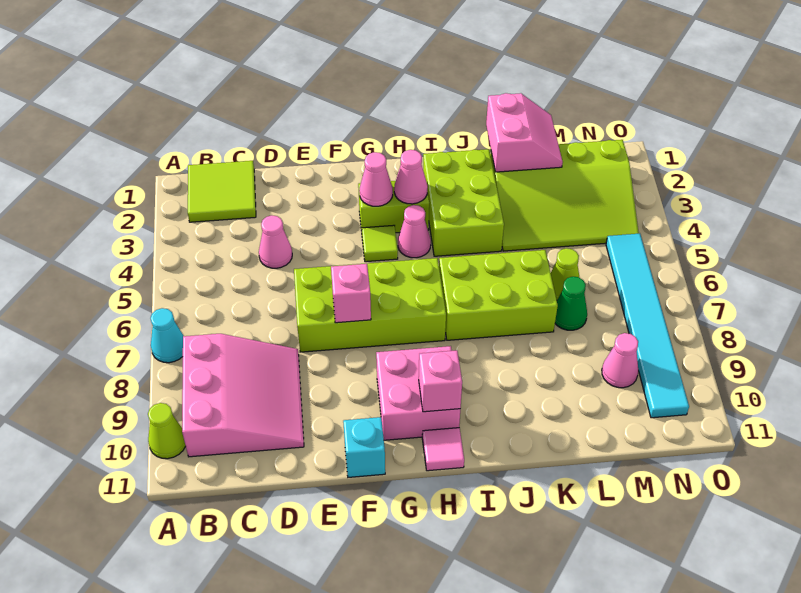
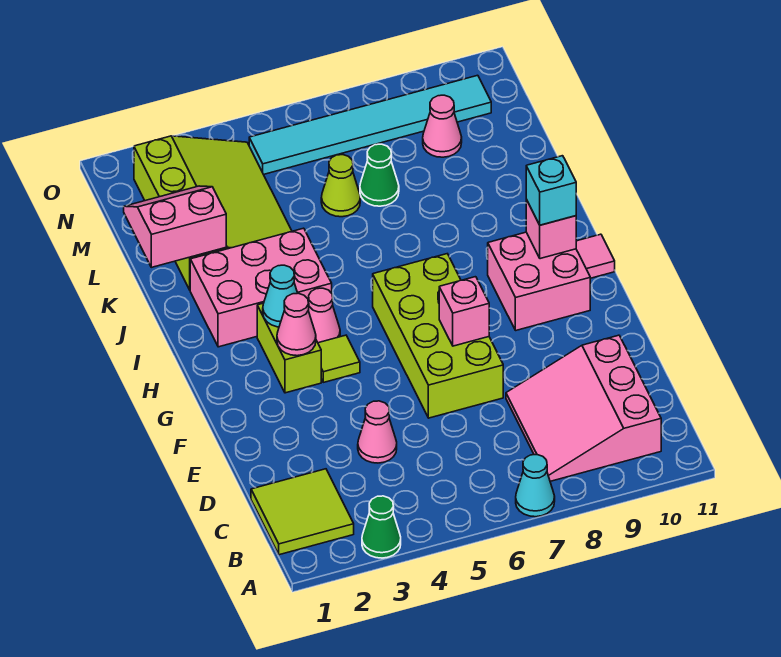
none -> green 1x1 cone [362,496,401,558]
lime 1x1 cone [148,403,186,459] -> none
pink 3x3 slope [182,334,304,457] -> pink 3x3 slope turned to [506,335,661,481]
cyan 1x1 brick [343,417,385,477] -> cyan 1x1 brick moved to [526,156,576,225]
pink 1x1 cone [394,150,428,204] -> cyan 1x1 cone [263,265,298,327]
lime 2x3 brick [423,149,504,256] -> pink 2x3 brick [190,228,332,347]
lime 2x3 brick [439,250,558,340] -> none

